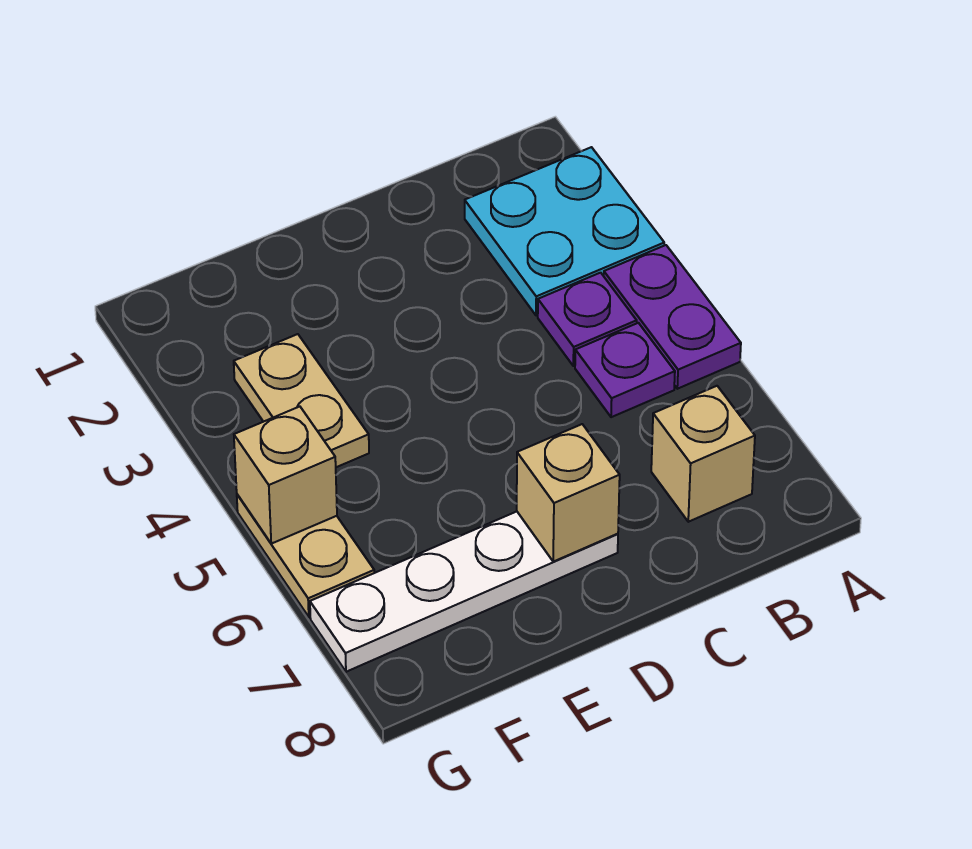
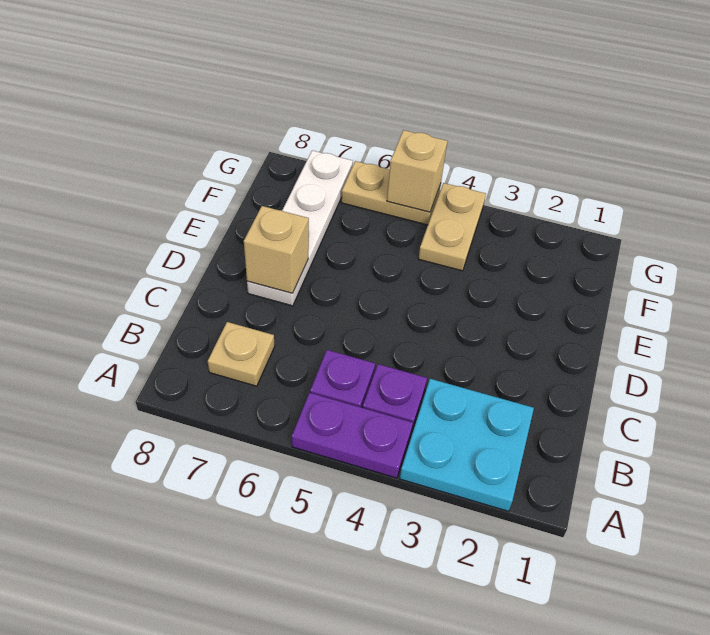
tan 1x1 brick [651,386,755,522] -> tan 1x1 plate [208,322,275,386]
tan 1x2 plate [234,334,369,467] -> tan 1x2 plate turned to [418,183,486,271]

